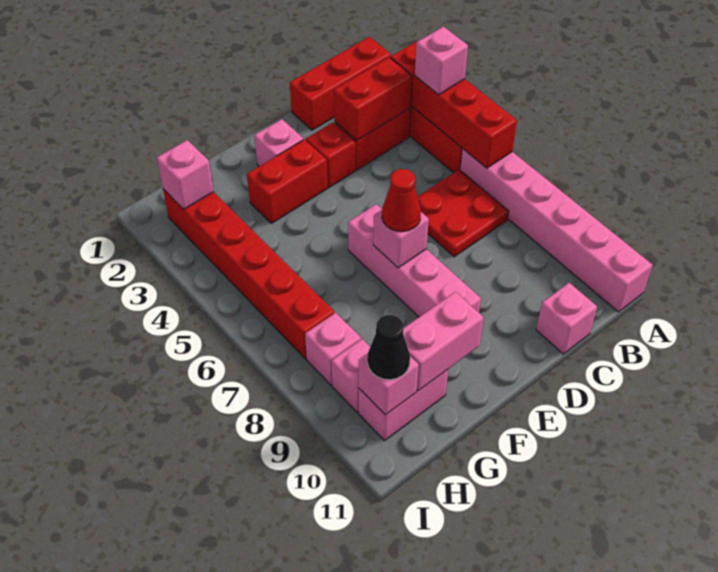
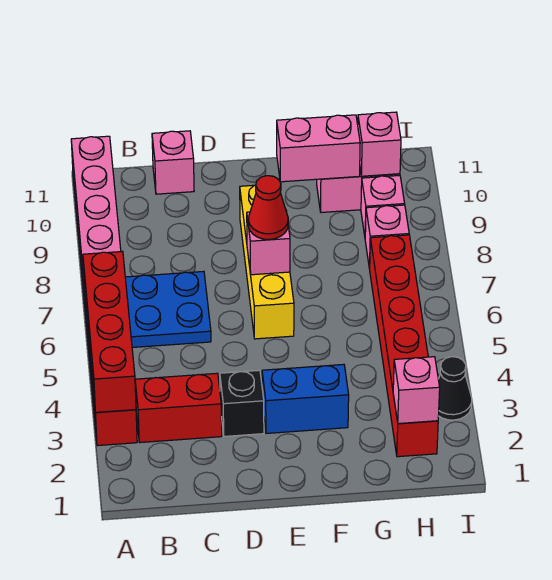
red 1x3 brick [290,37,391,130] -> none
pink 1x1 brick [415,27,468,94] -> none
red 1x2 brick [334,57,412,140] -> none
red 2x2 plate [418,170,509,257] -> blue 2x2 plate [125,272,211,347]
red 1x1 brick [306,122,355,187] -> black 1x1 brick [220,370,264,436]
pink 1x1 brick [254,119,304,166] -> none
red 1x2 brick [247,140,328,223] -> blue 1x2 brick [262,364,349,433]
pink 1x4 brick [348,204,481,317] -> yellow 1x4 brick [240,185,294,339]
black 1x1 cone [367,315,410,380] -> black 1x1 cone moved to [438,357,472,420]

